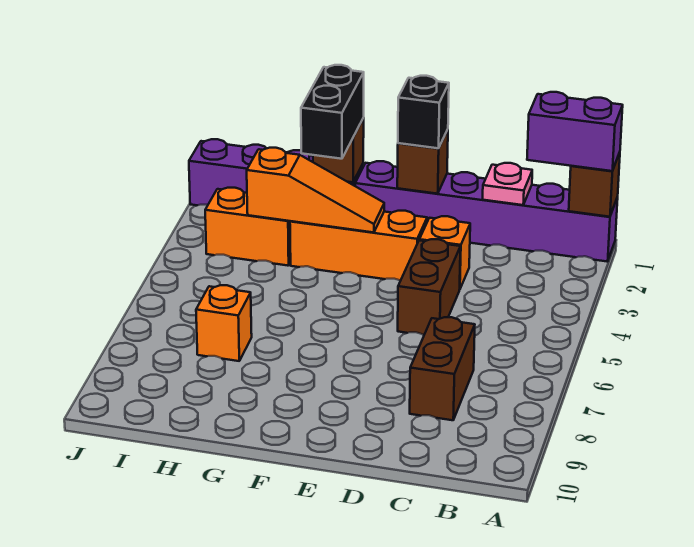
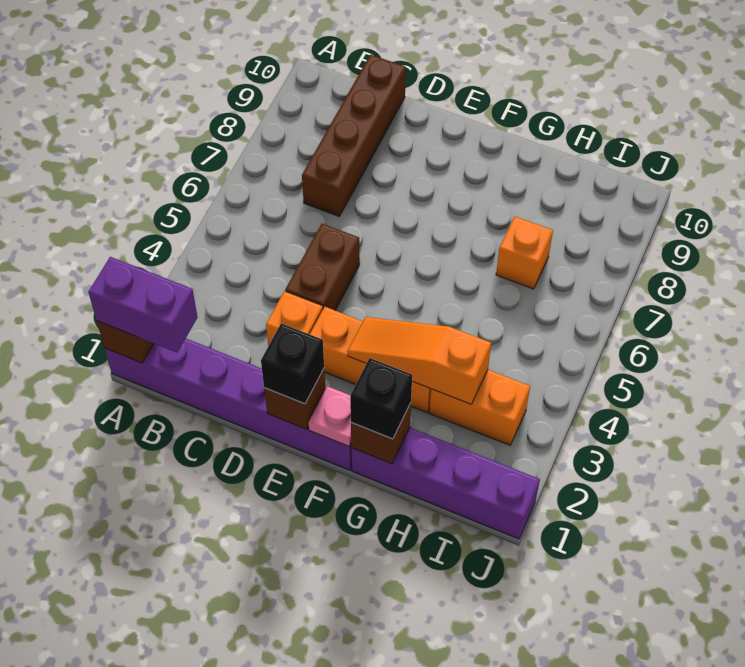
pink 1x1 plate [483,163,532,205] -> pink 1x1 plate moved to [309,386,351,446]
brown 1x2 brick [410,317,475,420] -> brown 1x4 brick [302,55,406,217]
black 1x2 brick [301,65,364,159] -> black 1x1 brick [350,358,412,439]

